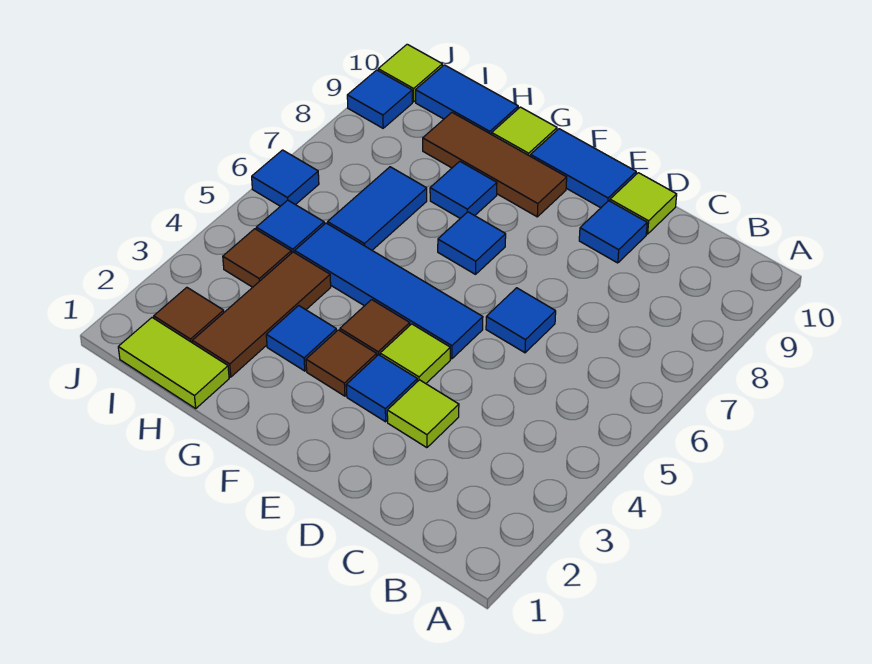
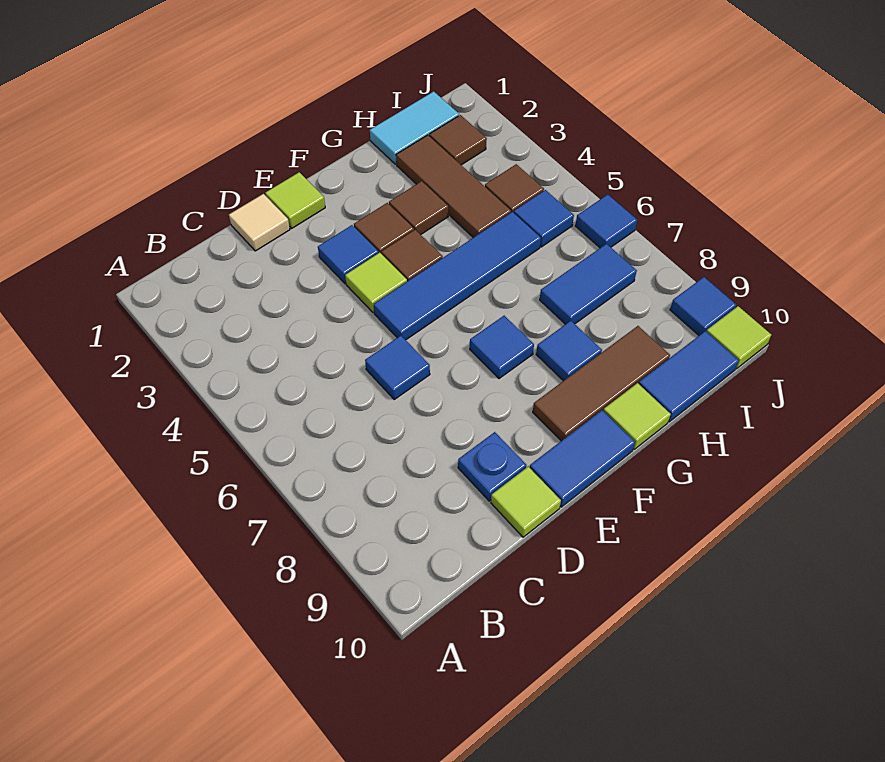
none -> tan 1x1 tile [229,194,290,251]
lime 1x1 tile [387,380,459,448] -> lime 1x1 tile moved to [265,172,325,228]
blue 1x1 tile [579,201,647,263] -> blue 1x1 plate [458,432,526,501]
blue 1x1 tile [266,306,336,371] -> brown 1x1 tile [389,181,448,235]
lime 1x2 tile [118,318,229,408] -> cyan 1x2 tile [370,91,459,164]
blue 1x2 tile [328,167,427,250] -> blue 1x2 tile turned to [540,244,637,324]

